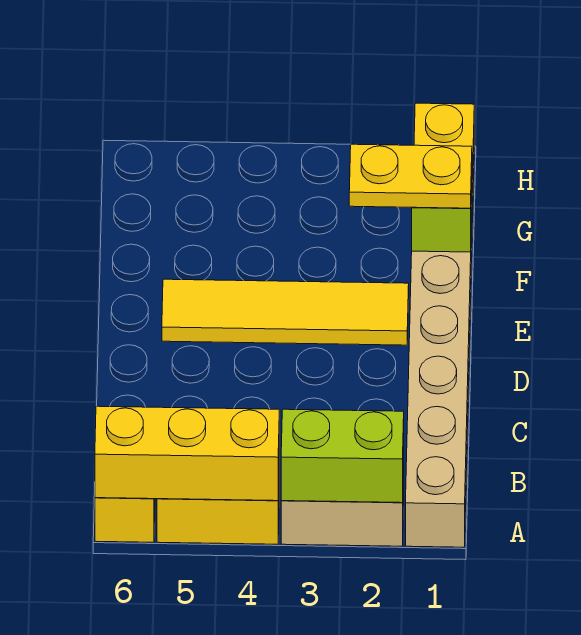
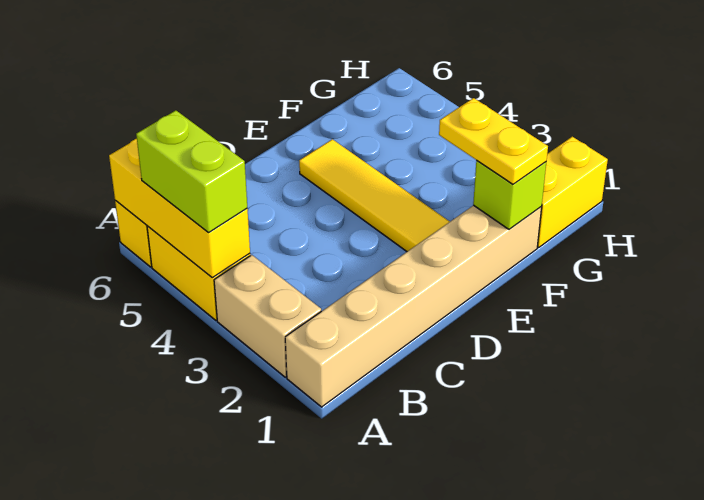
lime 1x2 brick [281,409,404,503] -> lime 1x2 brick moved to [136,110,247,232]

